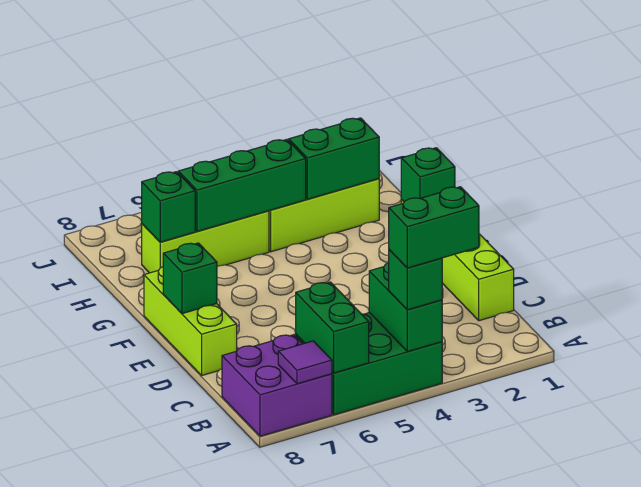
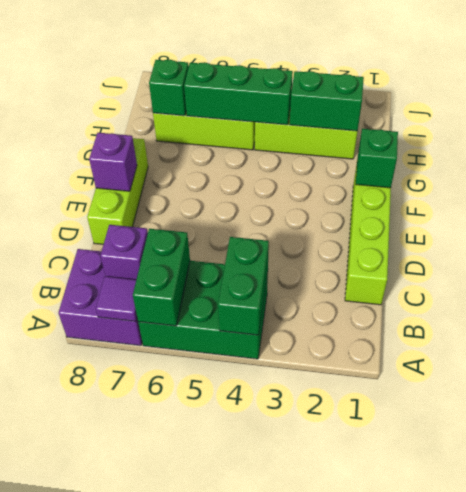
green 1x2 brick [389,187,479,268] -> none
green 1x1 brick [389,250,442,310] -> none
none -> purple 1x1 brick [100,225,148,280]
green 1x1 brick [163,243,217,314] -> purple 1x1 brick [89,133,137,191]

